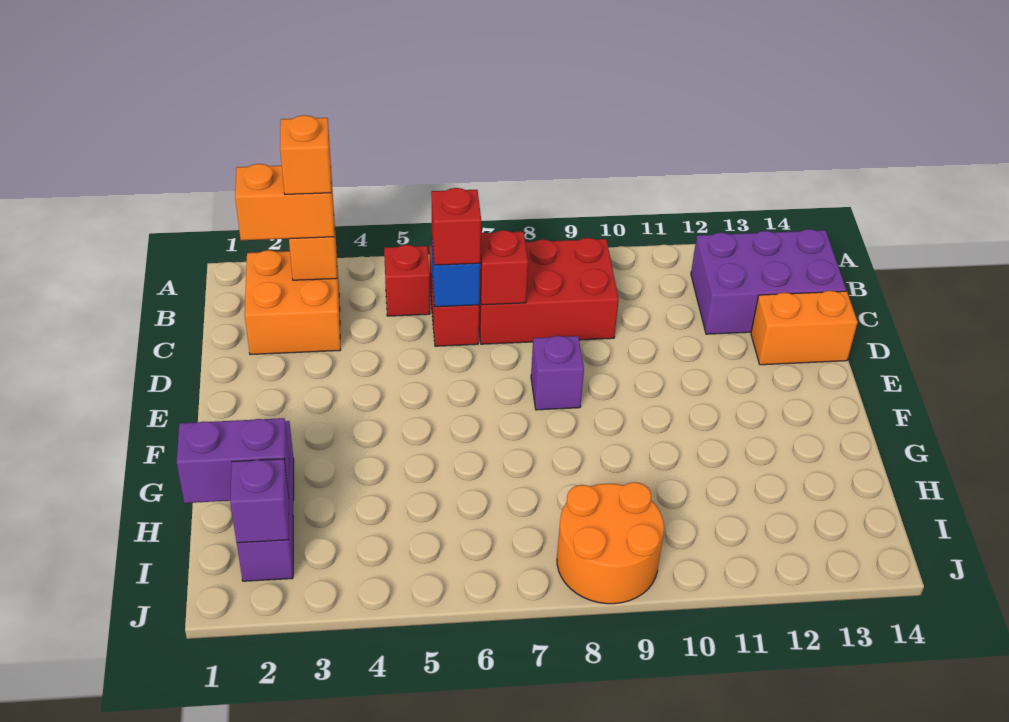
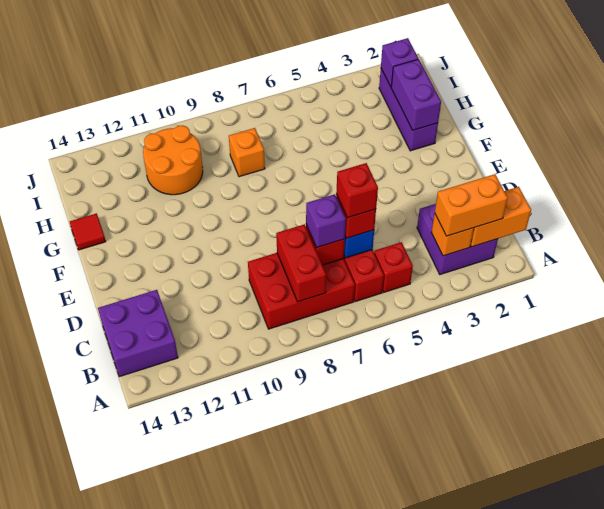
orange 2x2 brick [245,250,341,355] -> purple 2x2 brick [417,204,498,275]
orange 1x1 brick [280,115,331,195] -> orange 1x1 brick moved to [229,128,265,177]
none -> red 1x2 brick [276,224,326,302]
purple 2x3 brick [691,229,846,334] -> purple 2x2 brick [98,290,178,377]
none -> red 1x1 brick [336,163,378,218]
orange 1x2 brick [751,291,858,365] -> orange 1x2 brick moved to [470,187,531,247]
purple 1x1 brick [531,336,584,410] -> purple 1x1 brick moved to [306,194,346,247]
none -> red 1x1 tile [70,213,106,250]
purple 1x2 brick [177,418,289,503] -> purple 1x2 brick turned to [391,59,441,130]
orange 2x2 round brick [557,482,664,604] -> orange 2x2 round brick moved to [143,125,203,195]

